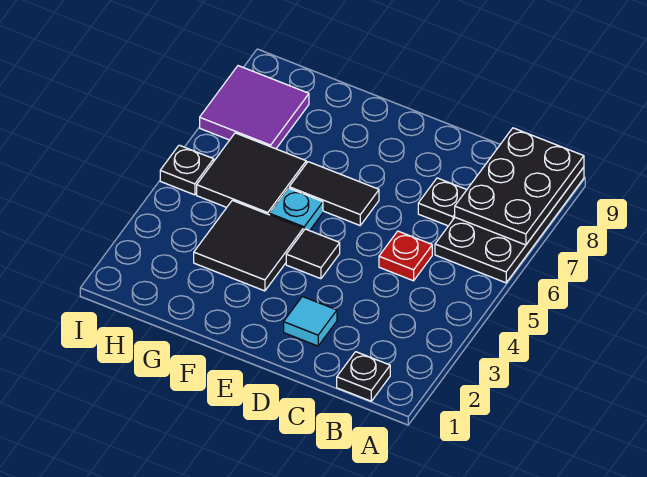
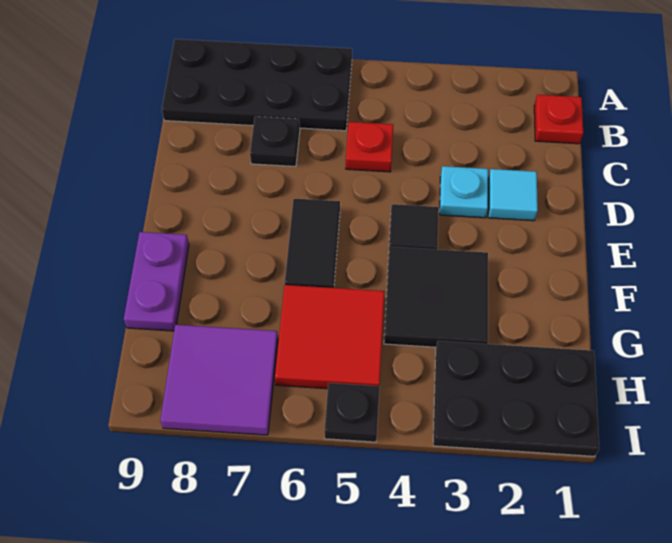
black 2x3 plate [455,128,584,245] -> black 2x3 plate moved to [433,341,599,456]
black 1x1 plate [337,352,390,401] -> red 1x1 plate [534,95,583,144]
cyan 1x1 plate [270,188,323,231] -> cyan 1x1 plate moved to [439,166,488,218]
none -> purple 1x2 plate [124,232,189,331]
black 2x2 tile [197,133,306,215] -> red 2x2 tile [275,285,385,389]

